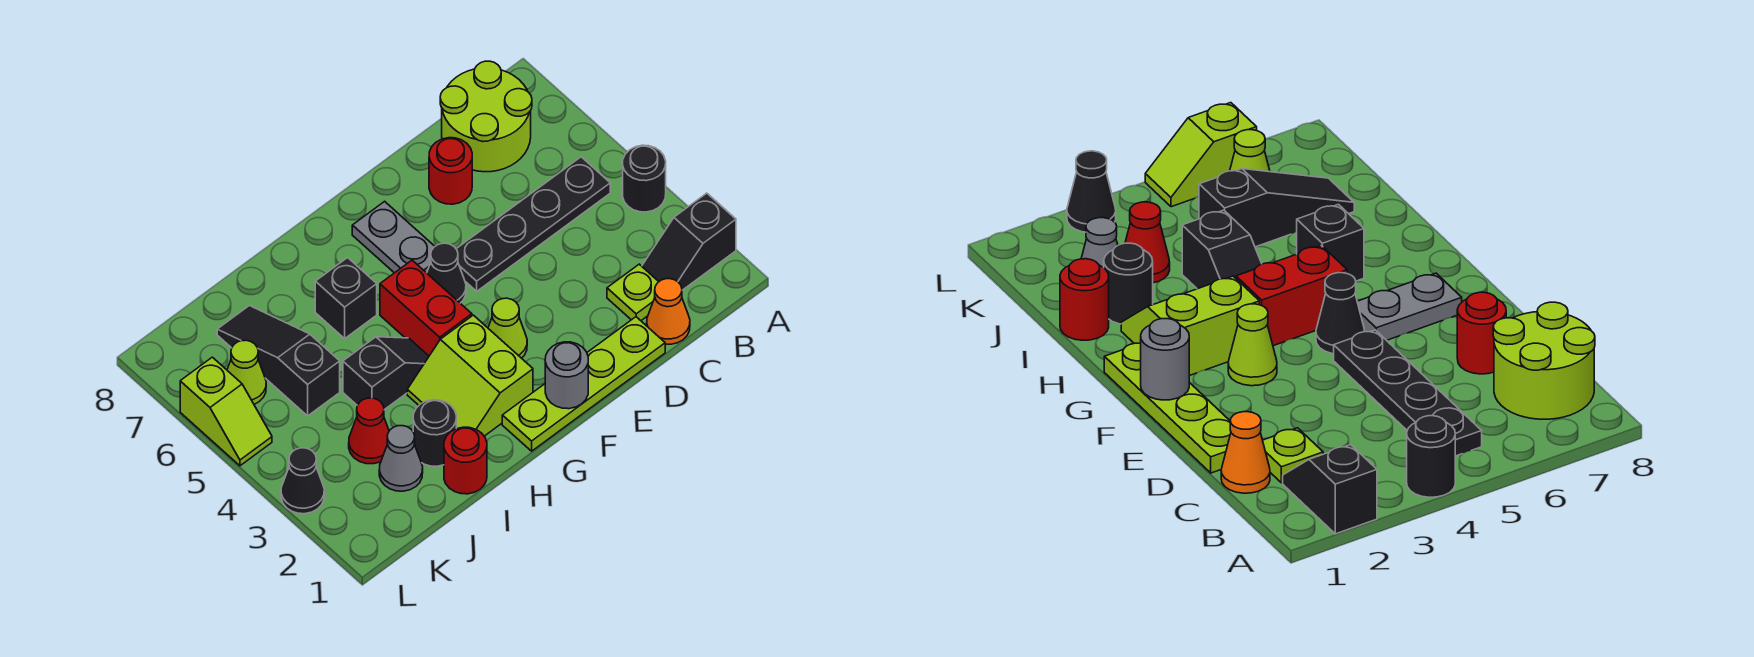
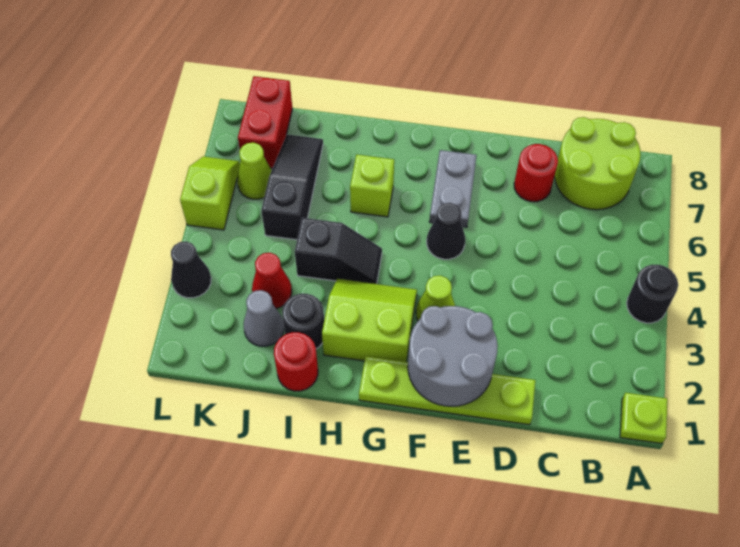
black 1x2 slope [642,193,736,290] -> none
black 1x4 plate [457,157,610,291] -> none
orange 1x1 cone [647,279,690,344] -> none
lime 1x1 plate [607,264,659,321] -> lime 1x1 plate moved to [620,393,667,444]
grey 1x1 round brick [545,342,588,409] -> grey 2x2 round brick [408,306,498,406]
lime 2x2 slope [407,315,533,436] -> lime 2x2 slope turned to [322,279,417,362]
red 1x2 brick [380,260,472,356] -> red 1x2 brick moved to [238,76,292,168]
black 1x1 brick [315,258,377,338] -> lime 1x1 brick [350,155,394,217]
lime 1x2 slope [180,357,272,466] -> lime 1x2 slope turned to [180,156,240,230]

